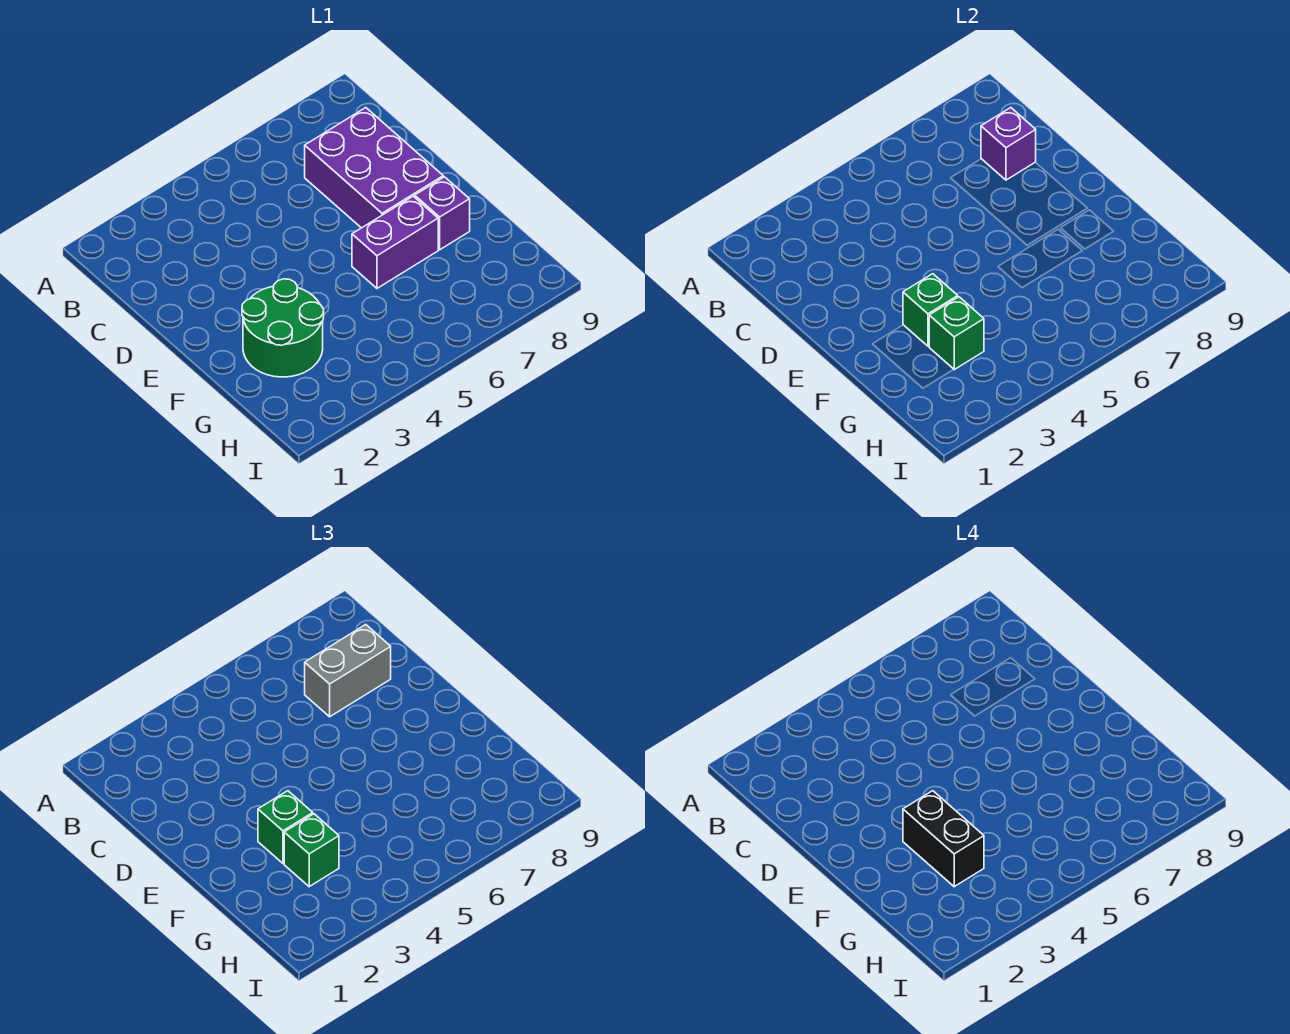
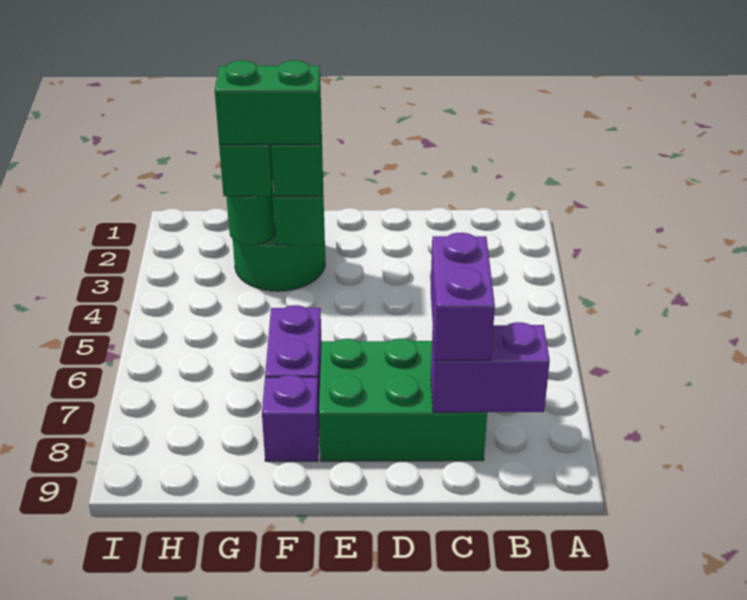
purple 2x3 brick [305,108,443,228] -> green 2x3 brick [319,339,487,461]
grey 1x2 brick [305,625,391,717] -> purple 1x2 brick [431,233,495,361]
purple 1x1 brick [981,108,1036,180] -> purple 1x2 brick [431,322,550,412]
black 1x2 brick [903,791,984,887] -> green 1x2 brick [215,60,321,145]
green 1x1 brick [929,297,984,370] -> green 1x1 round brick [226,185,275,245]

